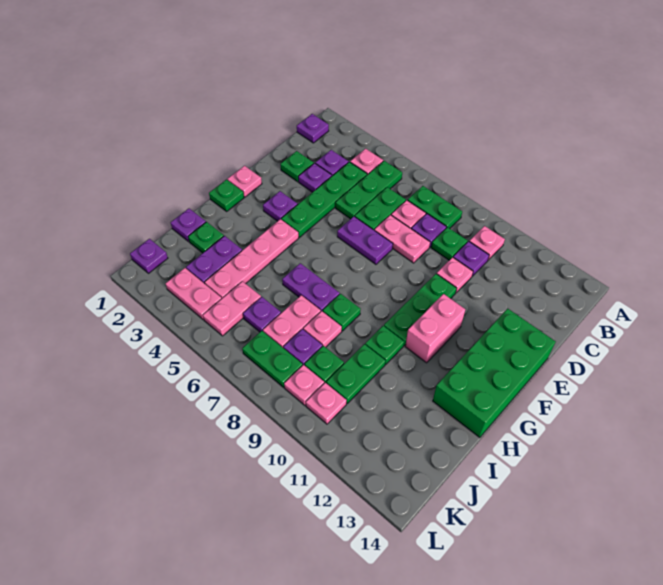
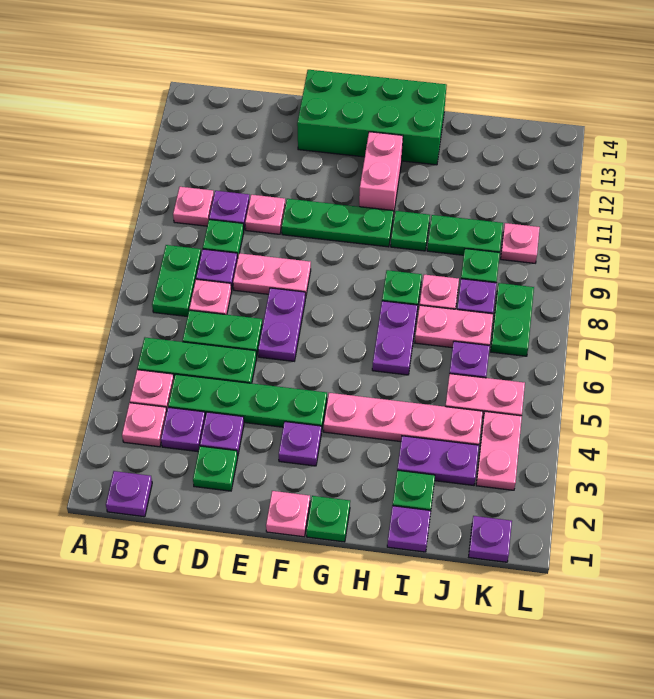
pink 1x2 plate [374,215,430,263] -> pink 1x2 plate turned to [233,253,311,298]
pink 1x2 brick [405,294,465,363] -> pink 1x2 brick turned to [359,132,403,216]
pink 1x1 plate [284,365,324,405] -> pink 1x1 plate moved to [122,403,167,447]

